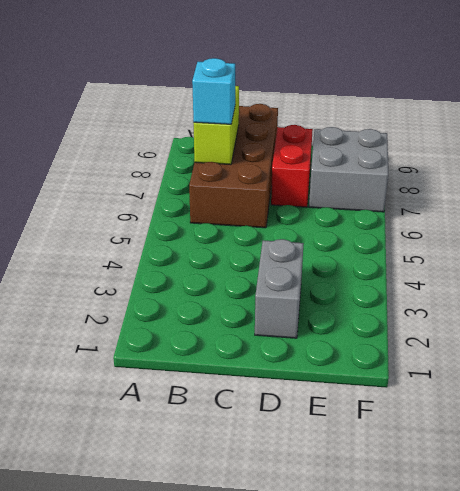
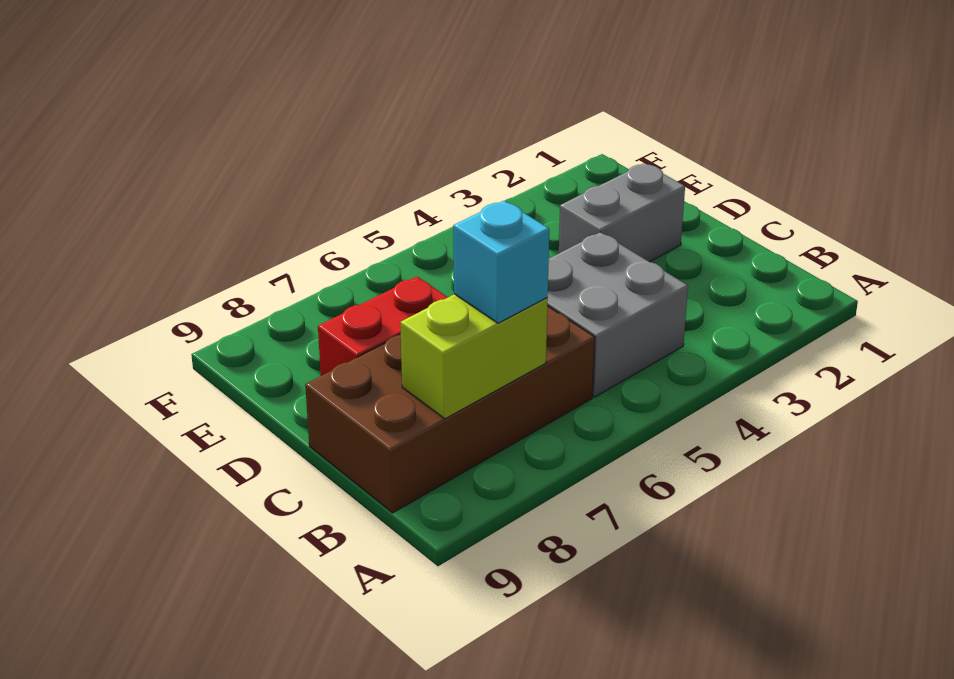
grey 2x2 brick [309,127,388,212] -> grey 2x2 brick moved to [547,232,688,397]

